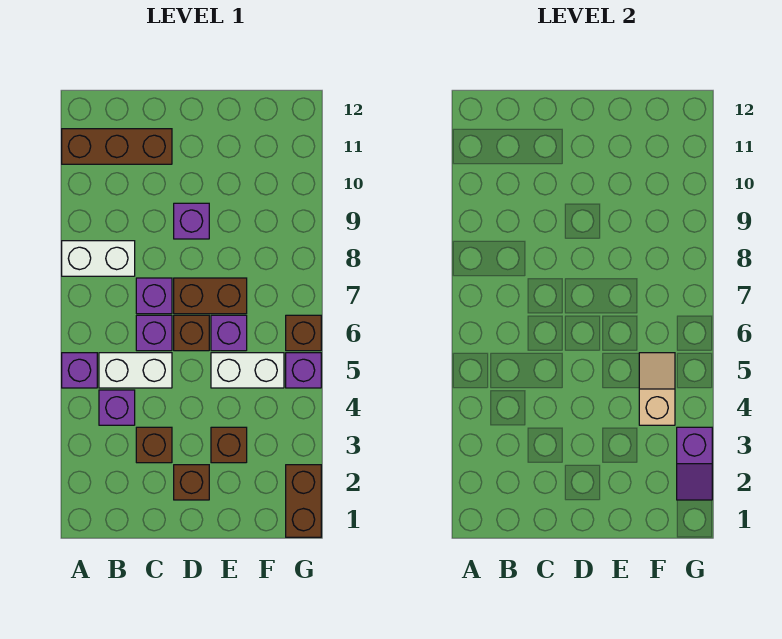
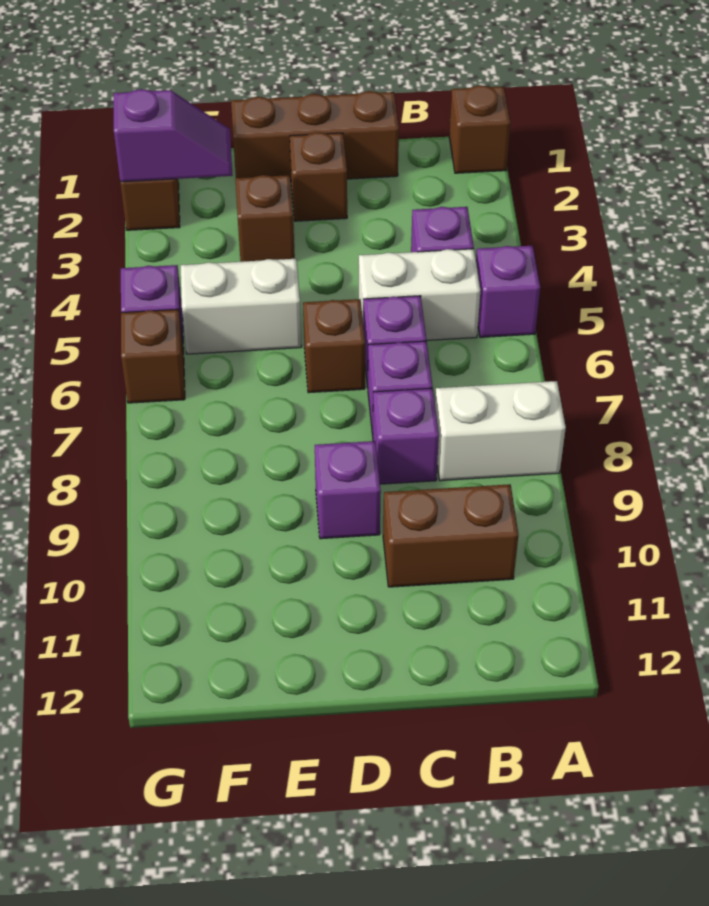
brown 1x3 brick [62,129,172,164] -> brown 1x3 brick moved to [231,91,399,181]
brown 1x1 brick [136,427,172,463] -> brown 1x1 brick moved to [449,85,510,173]
brown 1x2 brick [174,278,247,314] -> brown 1x2 brick moved to [383,484,518,587]
purple 1x1 brick [211,315,247,351] -> purple 1x1 brick moved to [373,388,439,484]
tan 1x2 slope [639,353,675,425] -> none
purple 1x2 slope [677,427,712,500] -> purple 1x2 slope turned to [114,89,233,182]

